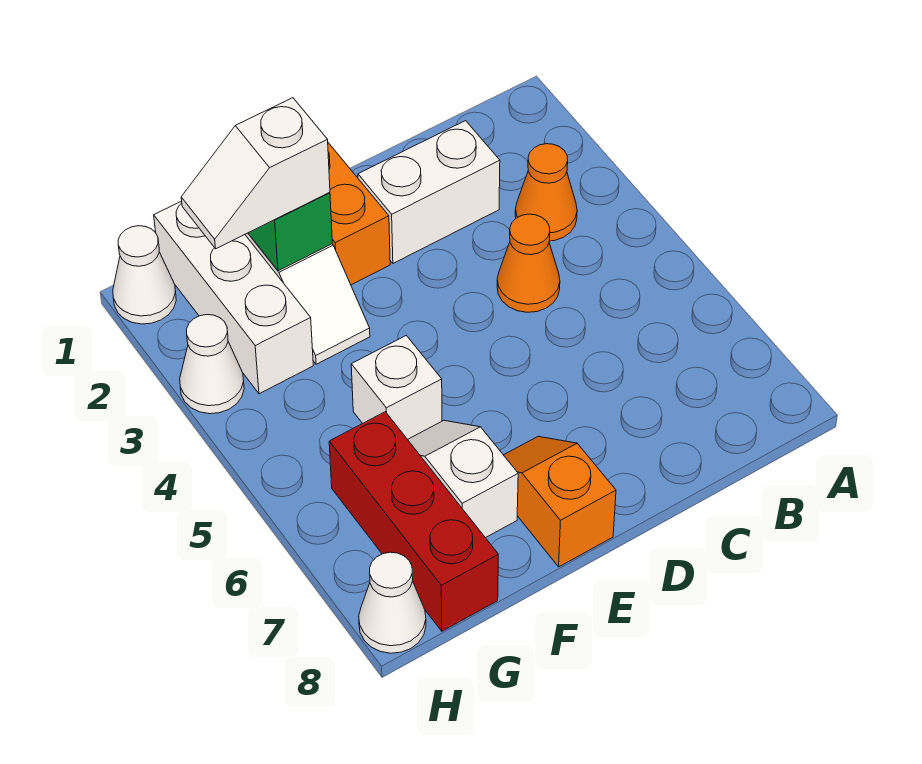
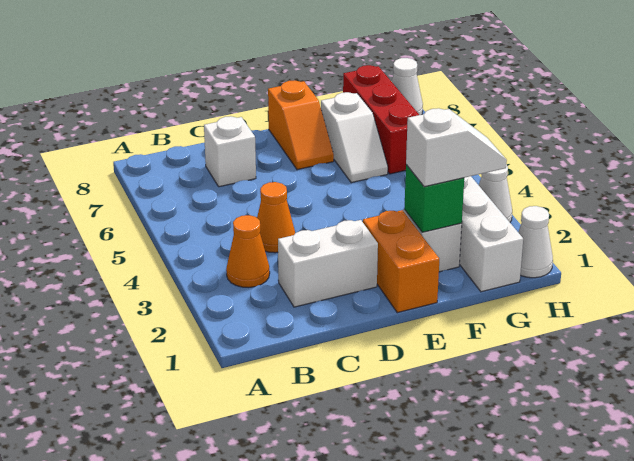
white 1x1 brick [351,336,442,439] -> white 1x1 brick moved to [204,116,256,187]

